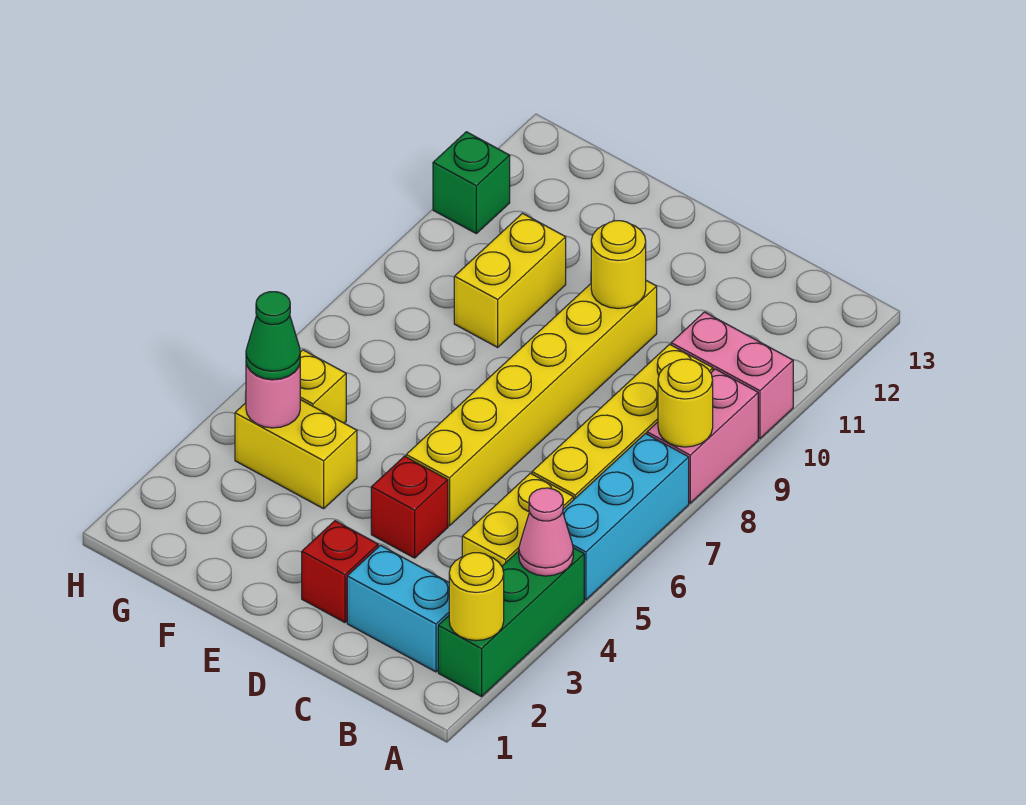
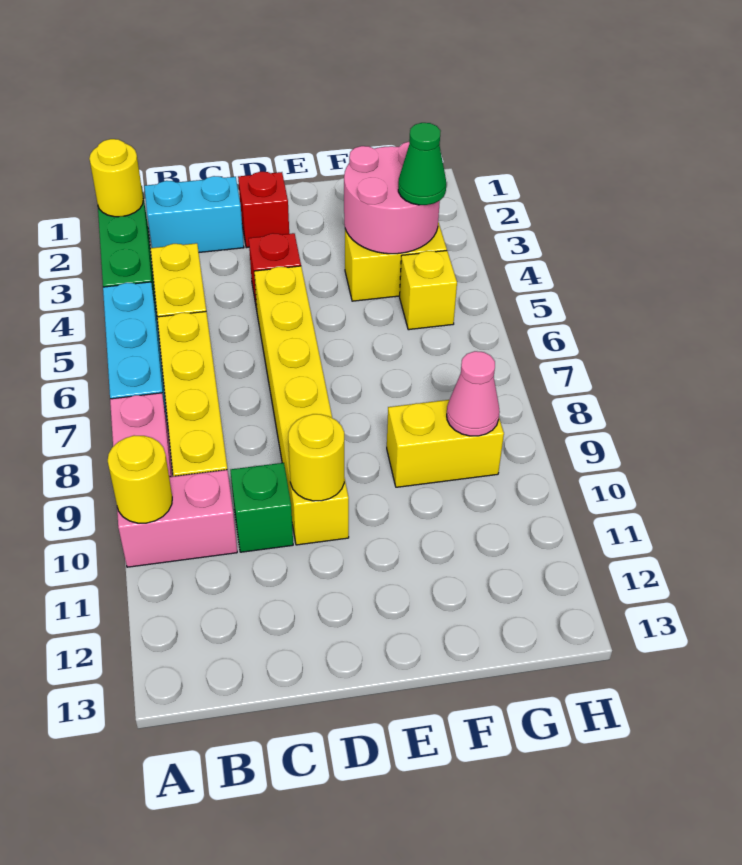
pink 1x1 cone [519,488,573,576] -> pink 1x1 cone moved to [447,351,500,436]
yellow 1x1 round brick [658,359,713,447] -> yellow 1x1 round brick moved to [108,435,172,523]
yellow 1x2 brick [454,213,566,347] -> yellow 1x2 brick turned to [387,400,504,487]
pink 1x1 round brick [246,363,300,428] -> pink 2x2 round brick [344,142,440,254]
green 1x1 brick [433,132,510,233] -> green 1x1 brick moved to [230,463,293,552]

